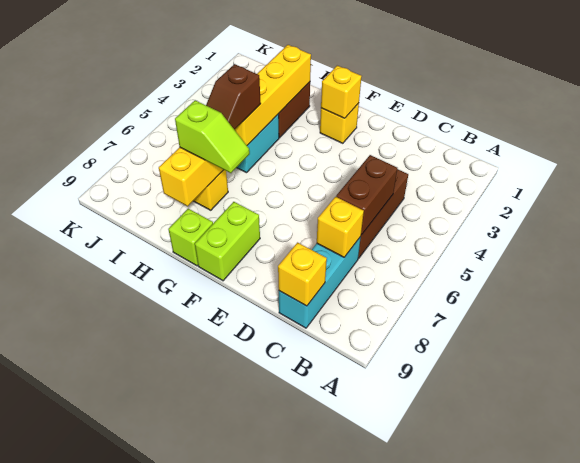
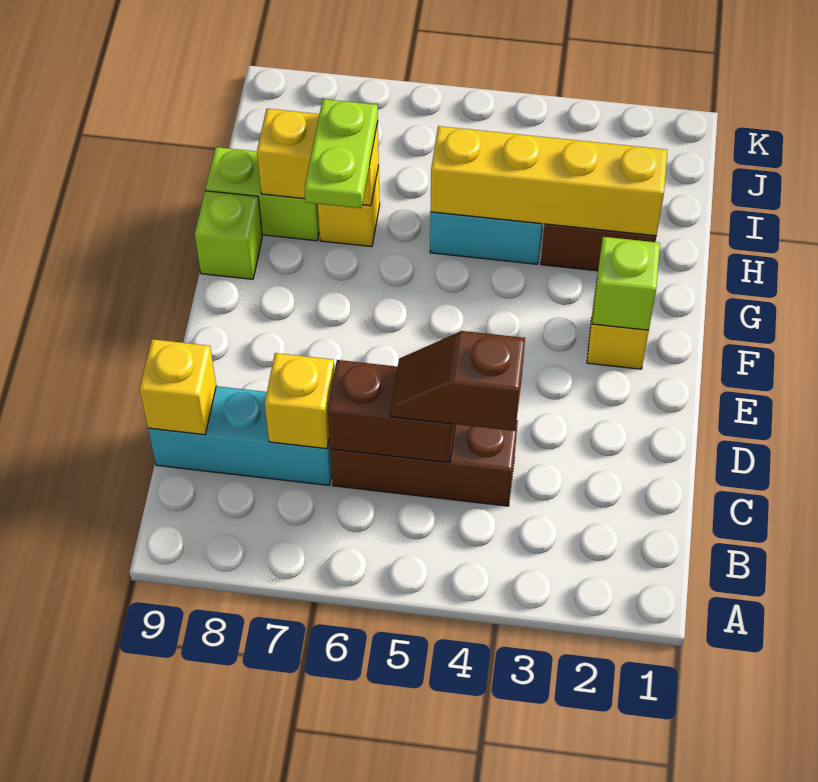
yellow 1x1 brick [321,66,362,118] -> lime 1x1 brick [592,237,660,331]
lime 1x2 brick [195,202,260,281] -> lime 1x2 brick moved to [206,147,319,241]
lime 1x2 slope [175,100,250,173] -> lime 1x2 plate [304,99,378,208]
brown 1x2 slope [206,64,261,130] -> brown 1x2 slope moved to [391,331,525,431]

